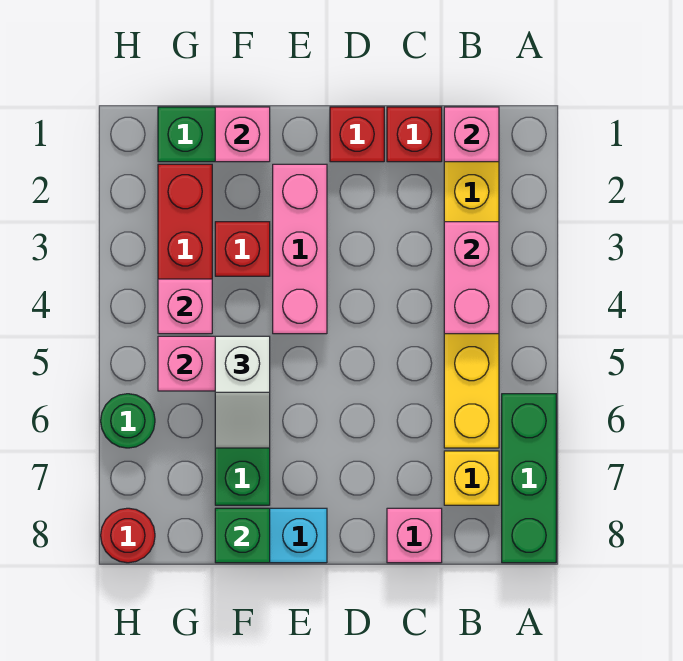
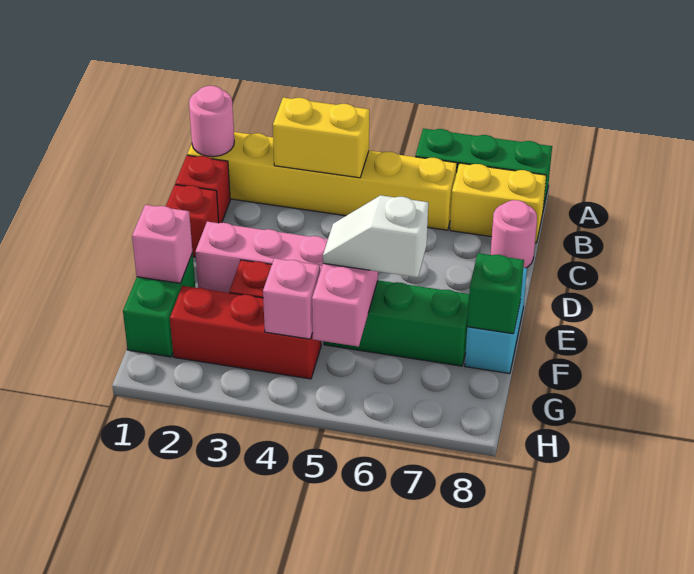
pink 1x1 brick [444,107,499,162] -> pink 1x1 round brick [189,86,234,157]
pink 1x2 brick [444,222,499,334] -> yellow 1x2 brick [273,98,369,178]
yellow 1x1 brick [444,451,499,505] -> yellow 1x2 brick [450,163,546,243]
pink 1x1 brick [387,508,442,563] -> pink 1x1 round brick [491,200,537,268]
white 1x2 slope [215,336,270,448] -> white 1x2 slope turned to [323,195,428,277]
green 1x1 round brick [101,394,155,448] -> none
red 1x1 round brick [101,508,155,563] -> none

